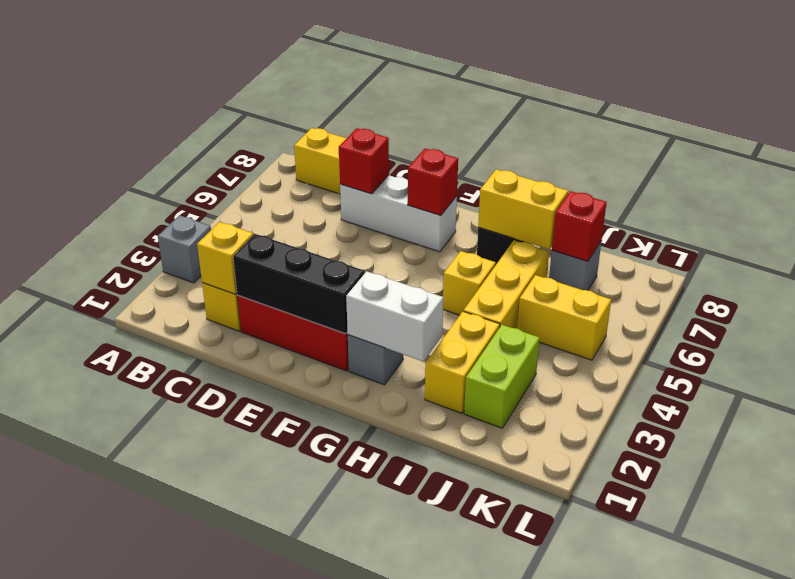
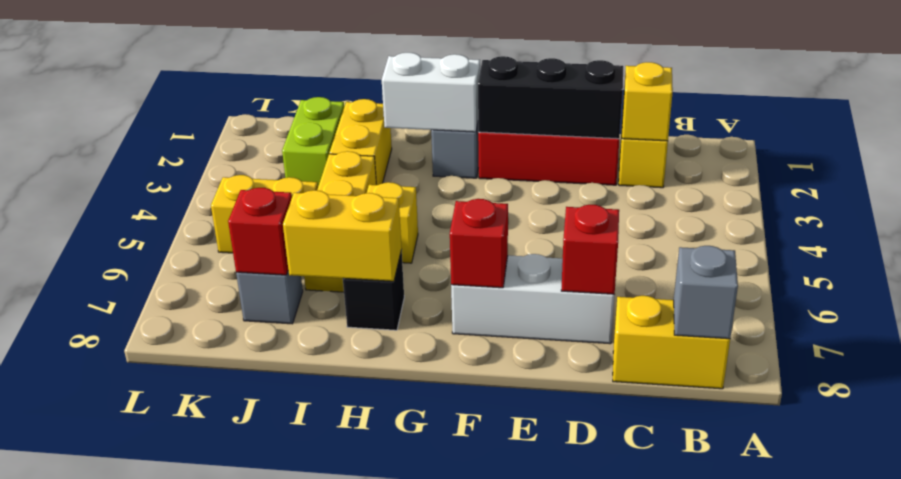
grey 1x1 brick [158,215,211,283] -> grey 1x1 brick moved to [674,246,738,339]

